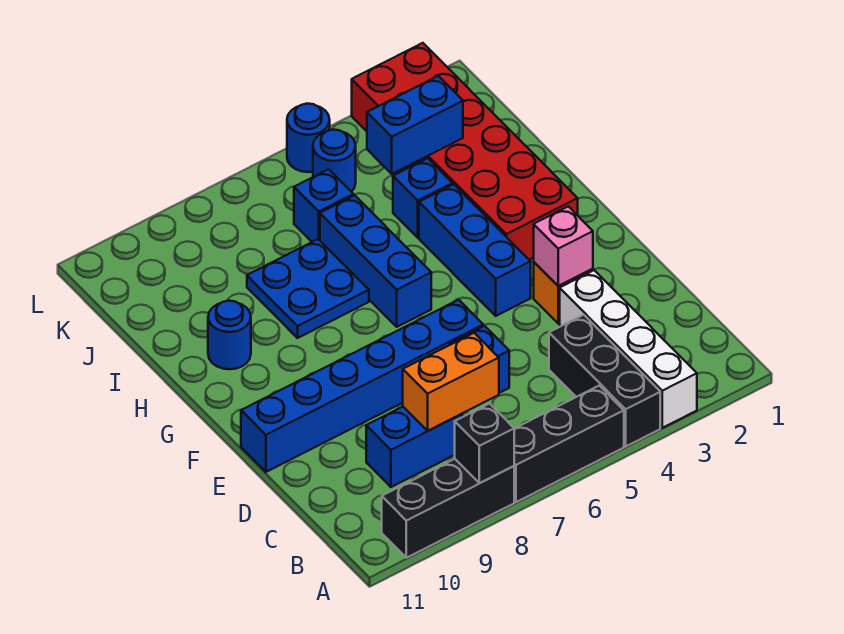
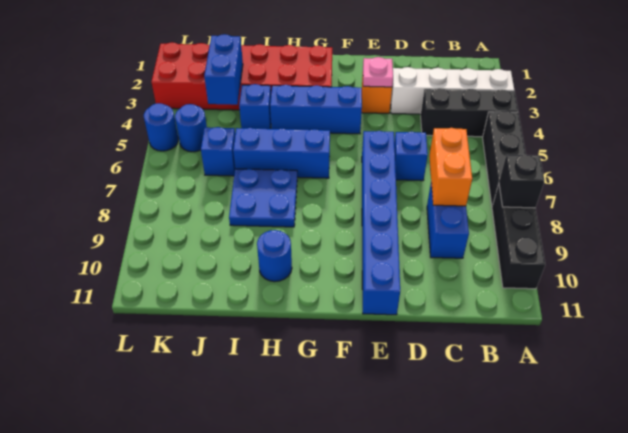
pink 1x1 brick [534,206,593,286] -> pink 1x1 plate [363,57,393,87]

